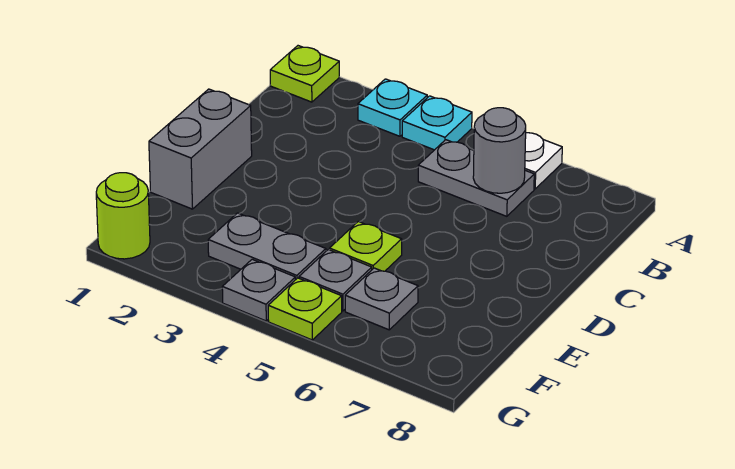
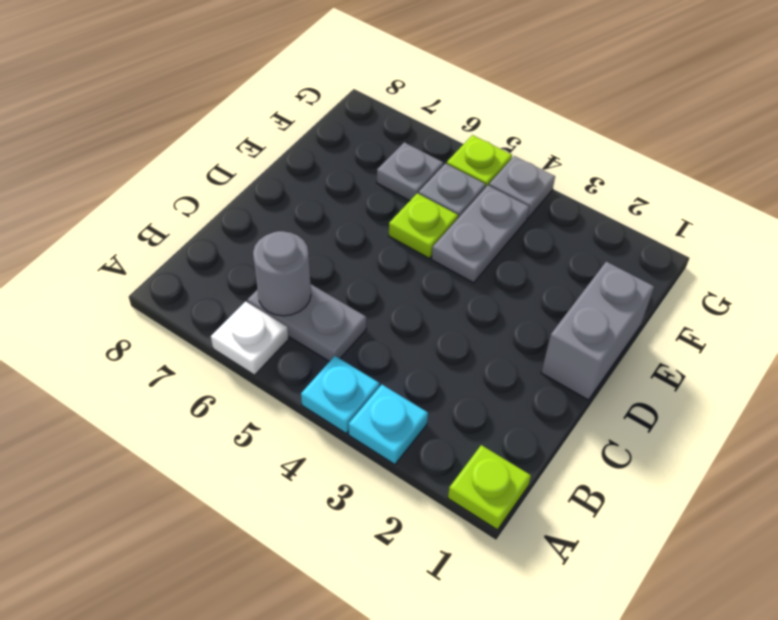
grey 1x2 plate [208,213,326,280] -> grey 1x2 plate turned to [432,185,529,283]
lime 1x1 round brick [96,173,150,259] -> none

